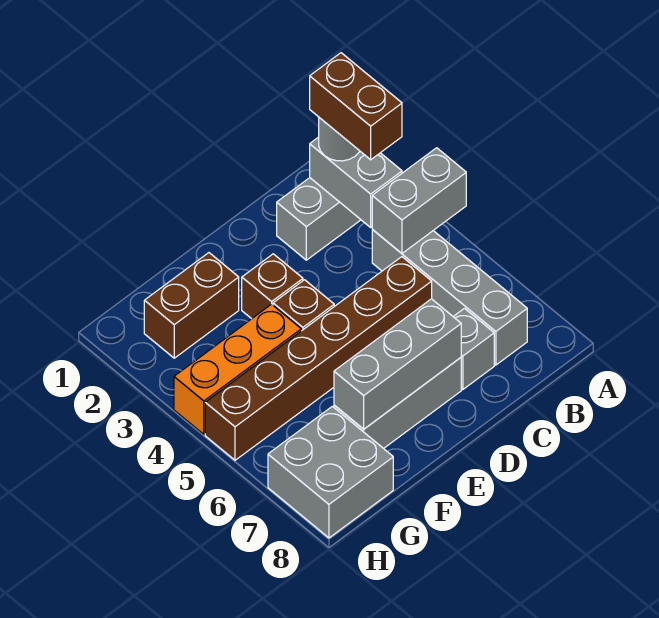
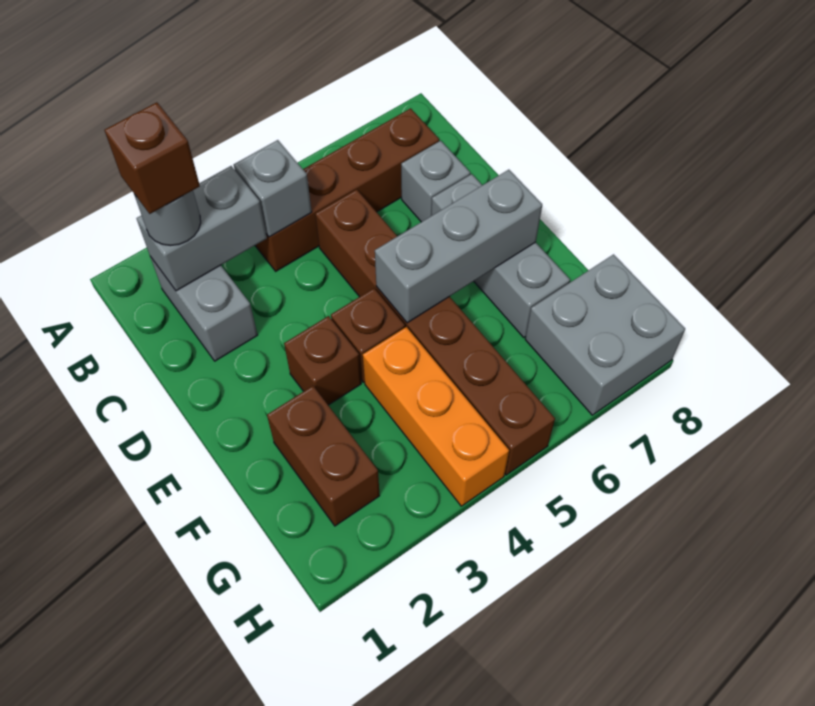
grey 1x2 brick [372,148,466,253] -> grey 1x1 brick [234,140,312,237]
brown 1x2 brick [310,53,402,160] -> brown 1x1 brick [105,102,200,214]
grey 1x4 brick [372,230,527,365] -> brown 1x4 brick [255,108,439,271]
grey 1x3 brick [334,299,461,429] -> grey 1x3 brick turned to [375,170,542,323]

